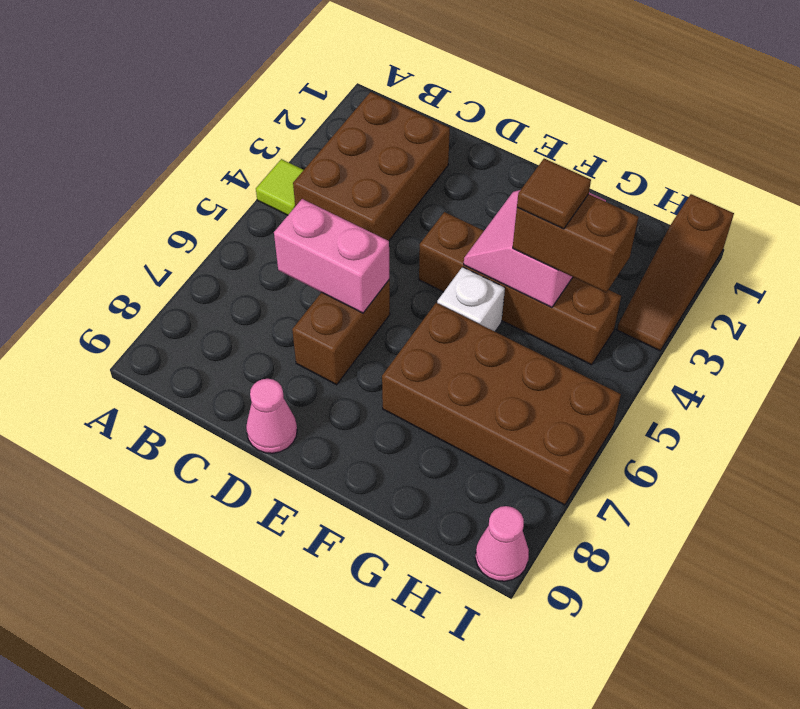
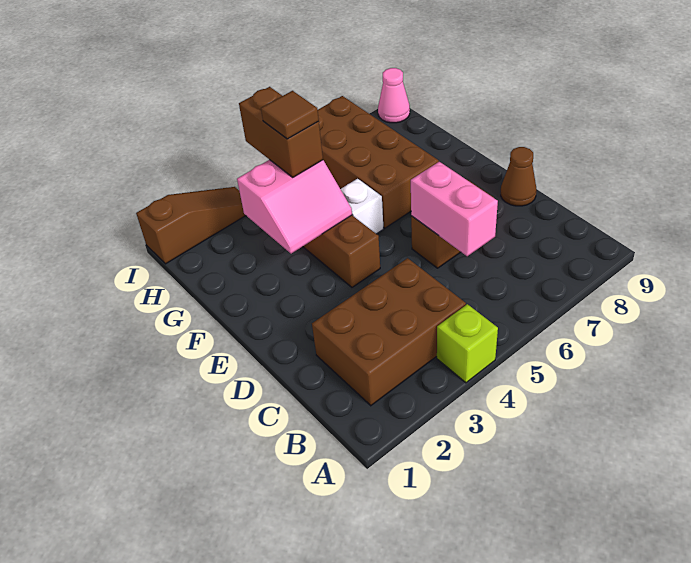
lime 1x1 tile [256,159,303,215] -> lime 1x1 brick [437,304,498,383]
pink 1x1 cone [246,379,297,453] -> brown 1x1 cone [501,147,537,206]

